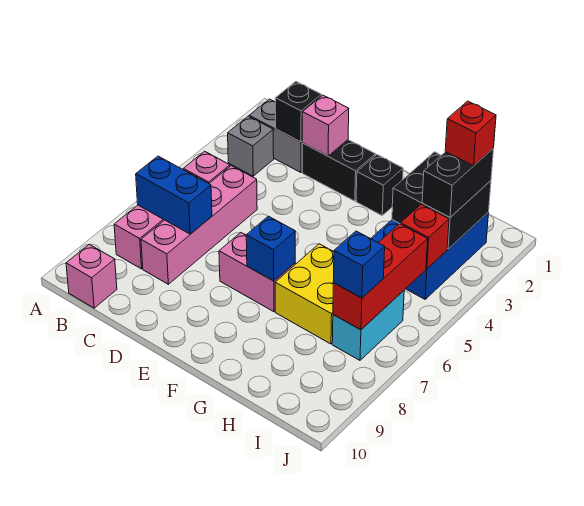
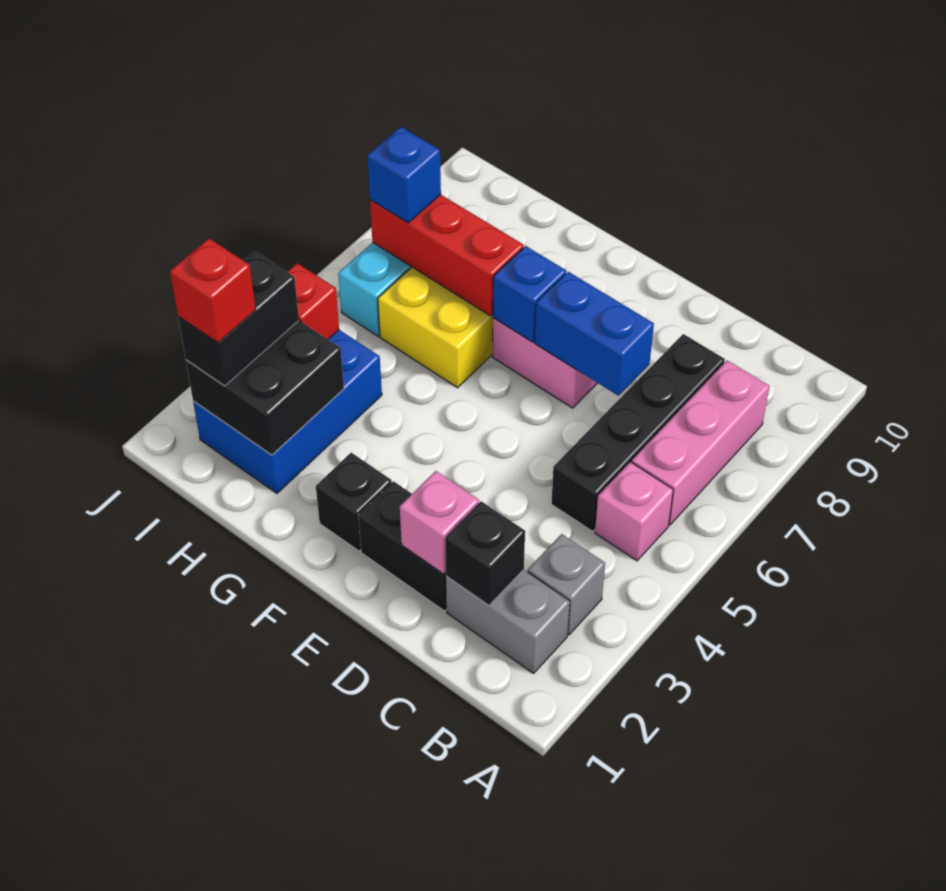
blue 1x2 brick [136,156,212,234] -> blue 1x2 brick moved to [535,272,654,396]
pink 1x1 brick [66,244,117,308] -> none
pink 1x4 brick [141,166,257,284] -> black 1x4 brick [551,334,725,531]
red 1x3 brick [333,224,428,330] -> red 1x3 brick turned to [370,195,524,316]

